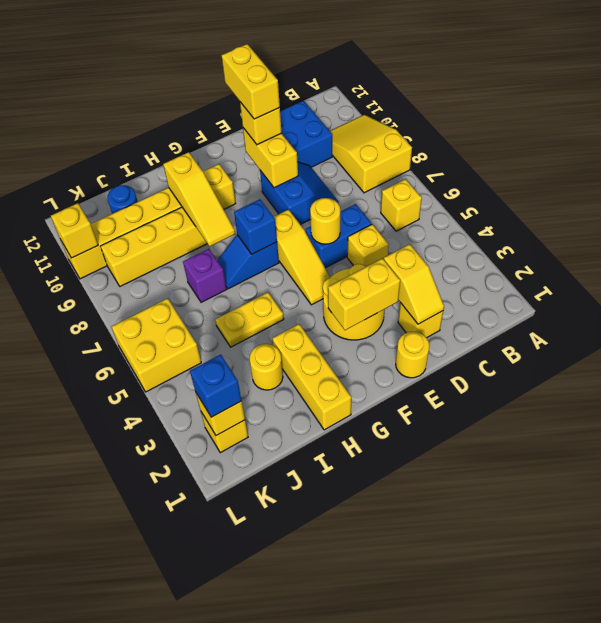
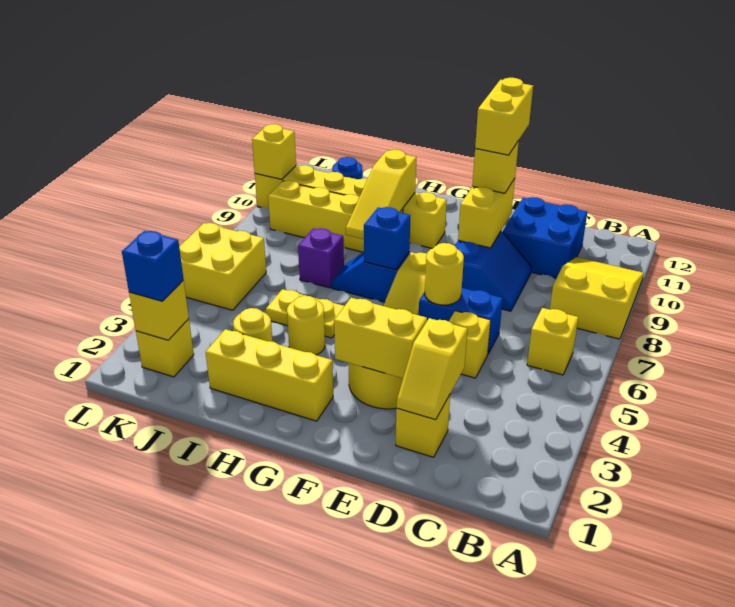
yellow 1x1 round brick [396,332,429,378] -> yellow 1x1 round brick moved to [287,296,325,355]
yellow 1x3 brick [272,324,351,430] -> yellow 1x3 brick turned to [206,329,333,421]

